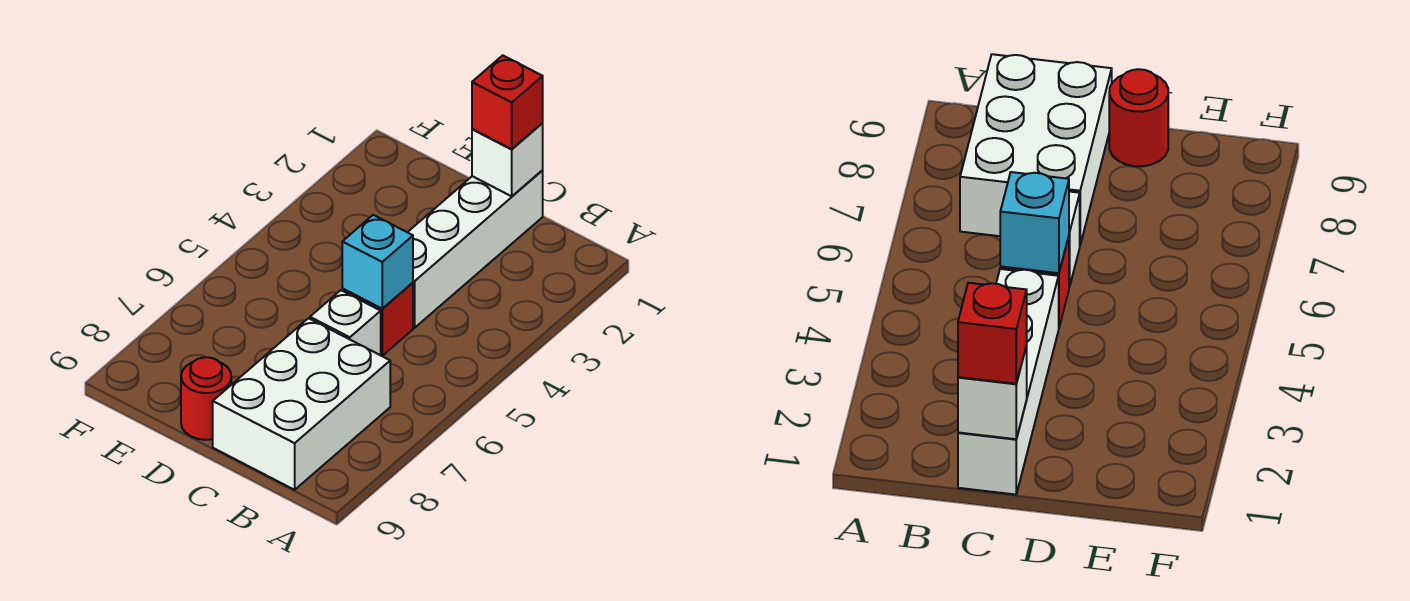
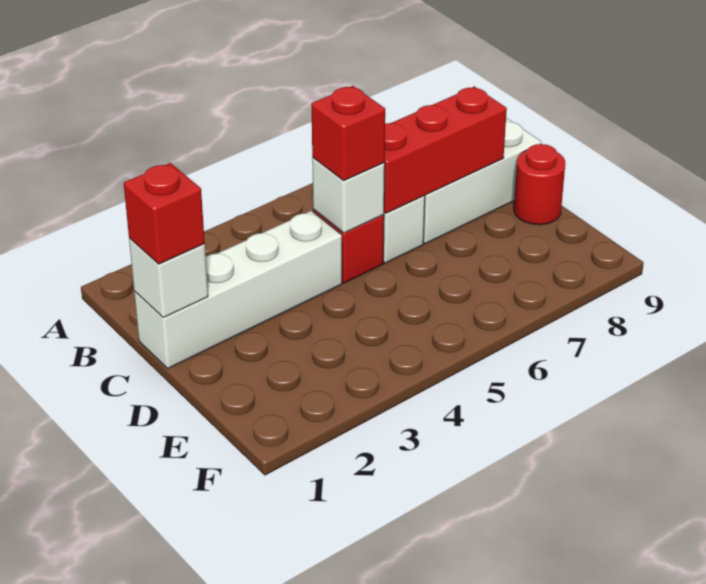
cyan 1x1 brick [342,215,413,308] -> white 1x1 brick [312,158,385,233]
none -> red 1x1 brick [311,86,385,181]
none -> red 1x3 brick [384,87,507,213]

